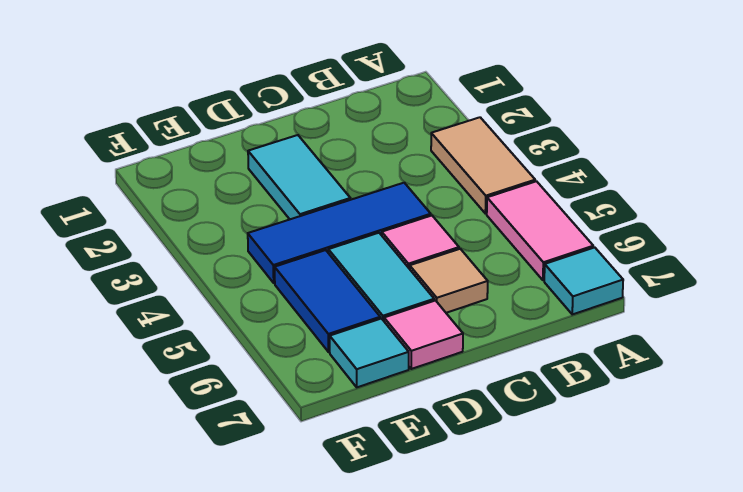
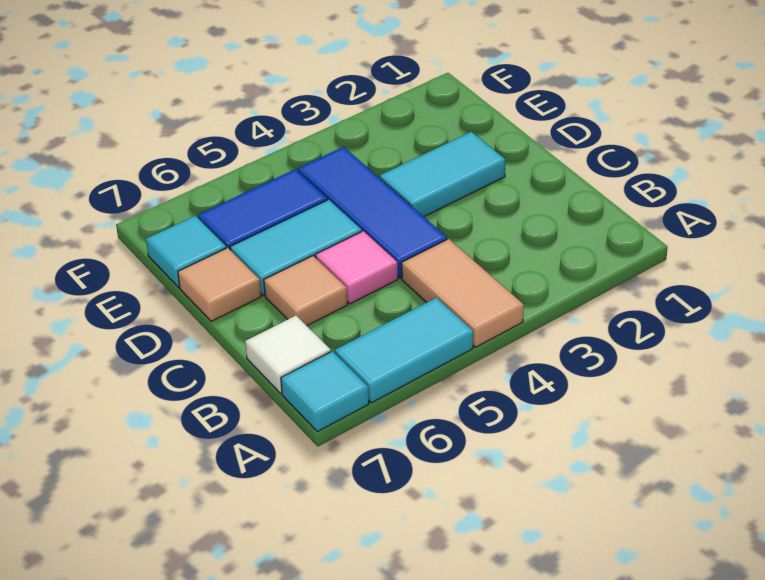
tan 1x2 tile [431,117,535,214] -> tan 1x2 tile turned to [402,239,524,347]
pink 1x2 tile [487,181,593,280] -> cyan 1x2 tile [335,298,473,403]
none -> white 1x1 tile [245,316,331,393]
pink 1x1 tile [384,301,463,369] -> tan 1x1 tile [178,248,261,321]

